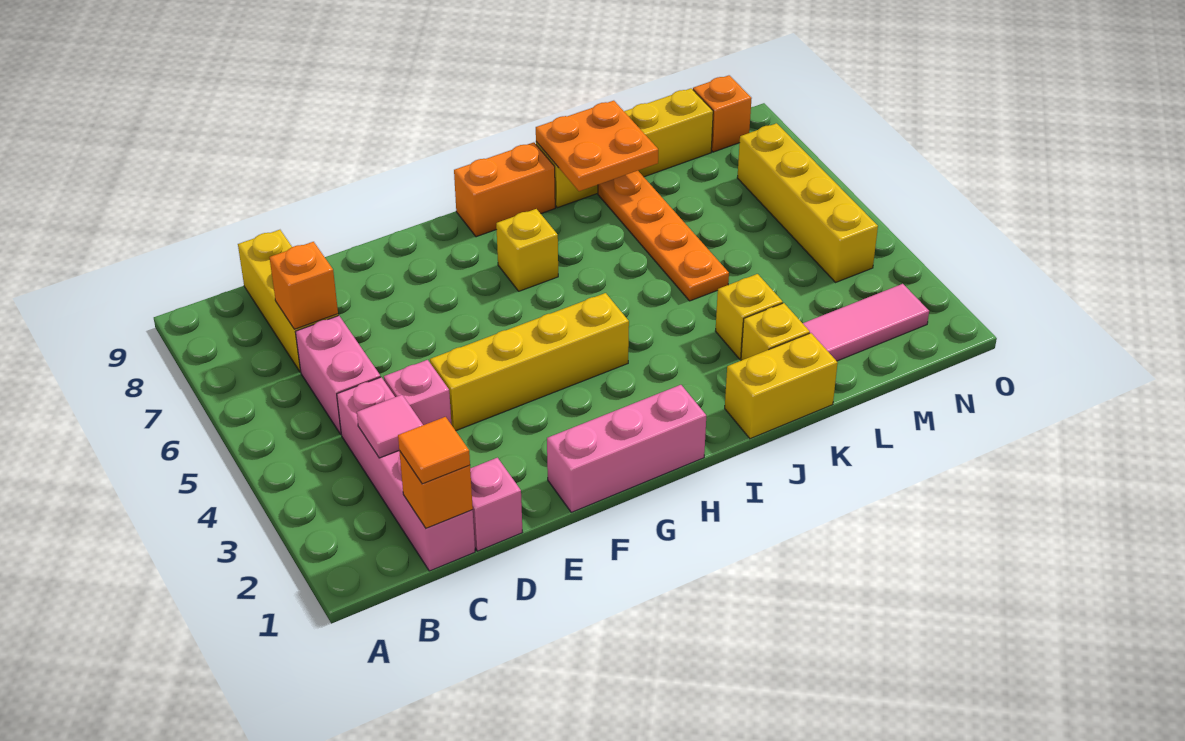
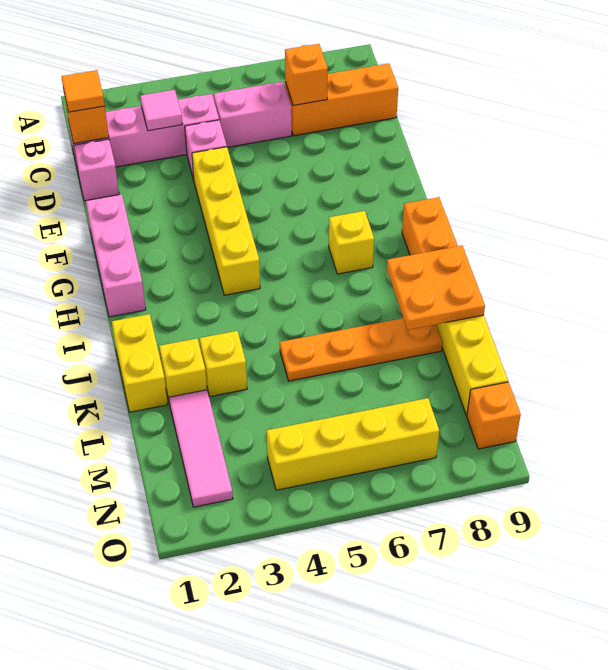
yellow 1x3 brick [238,230,338,372] -> orange 1x3 brick [285,64,398,136]

